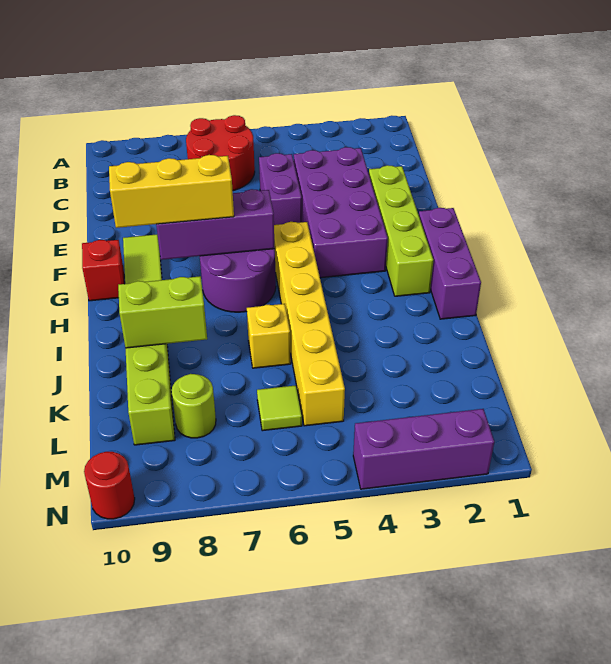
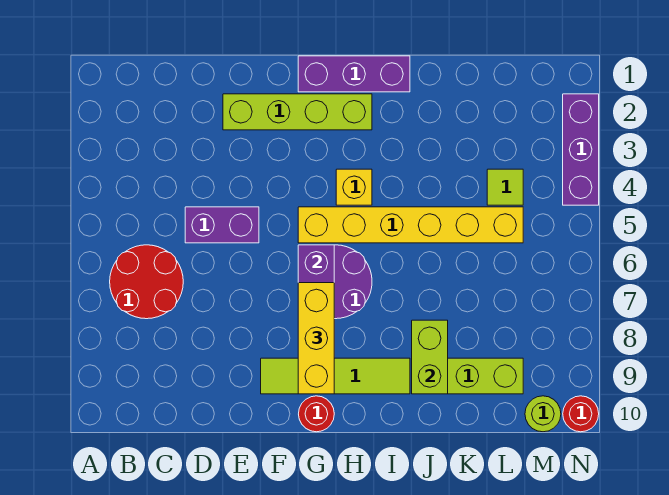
purple 2x4 brick [294,147,388,278] -> none
red 1x1 brick [82,240,125,301] -> red 1x1 round brick [299,396,334,432]
yellow 1x1 brick [247,304,291,368] -> yellow 1x1 brick moved to [336,169,372,205]
lime 1x1 tile [257,385,302,431] -> lime 1x1 tile moved to [487,169,523,205]
lime 1x1 round brick [172,374,216,438] -> lime 1x1 round brick moved to [525,396,561,432]

